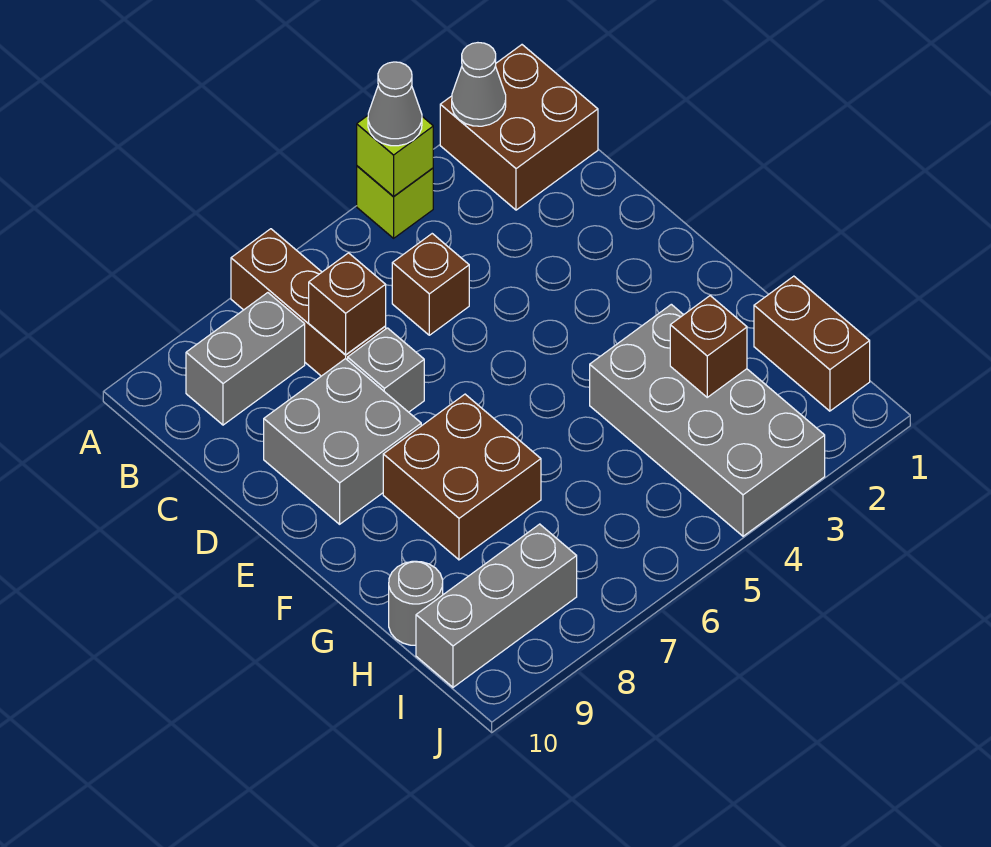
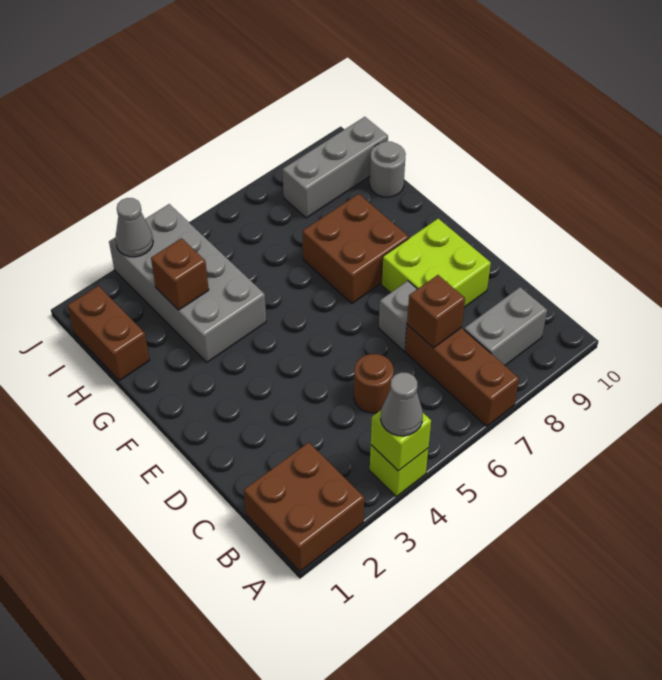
grey 1x1 cone [452,43,506,126] -> grey 1x1 cone moved to [115,198,153,257]
brown 1x1 brick [392,234,469,335] -> brown 1x1 round brick [354,354,394,413]
grey 2x2 brick [264,359,421,524] -> lime 2x2 brick [382,219,491,307]

